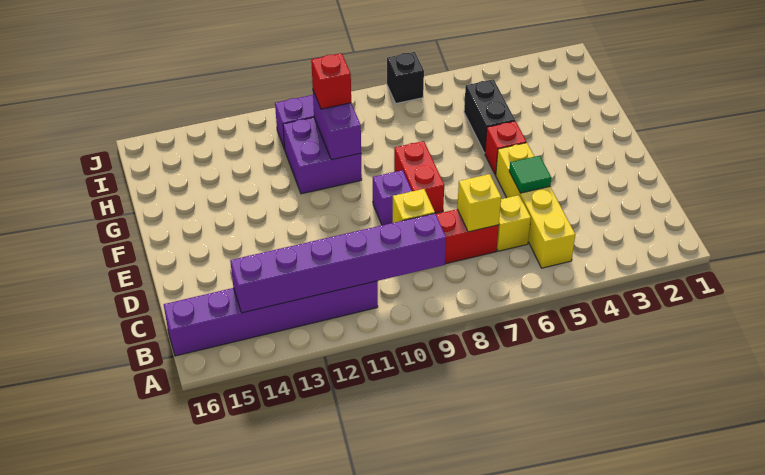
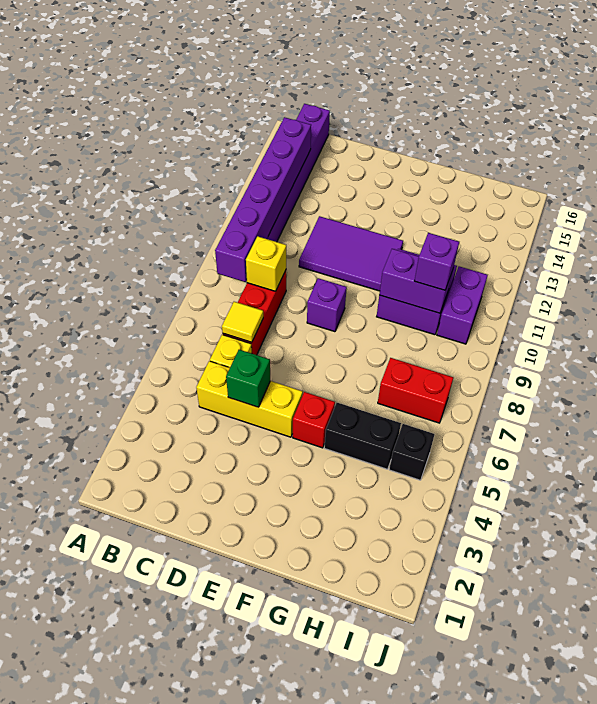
yellow 1x4 brick [496,143,575,268] -> yellow 1x3 brick [196,361,303,437]
yellow 1x1 brick [457,174,501,232] -> yellow 1x1 tile [222,302,263,342]
green 1x1 tile [509,156,551,193] -> green 1x1 brick [226,350,270,407]
none -> purple 2x3 tile [299,216,403,291]
red 1x2 brick [394,141,444,214] -> red 1x2 brick moved to [378,358,453,423]
red 1x1 brick [311,53,351,109] -> purple 1x1 brick [415,233,459,290]
black 1x1 brick [387,52,424,103] -> black 1x1 brick moved to [389,424,435,480]

